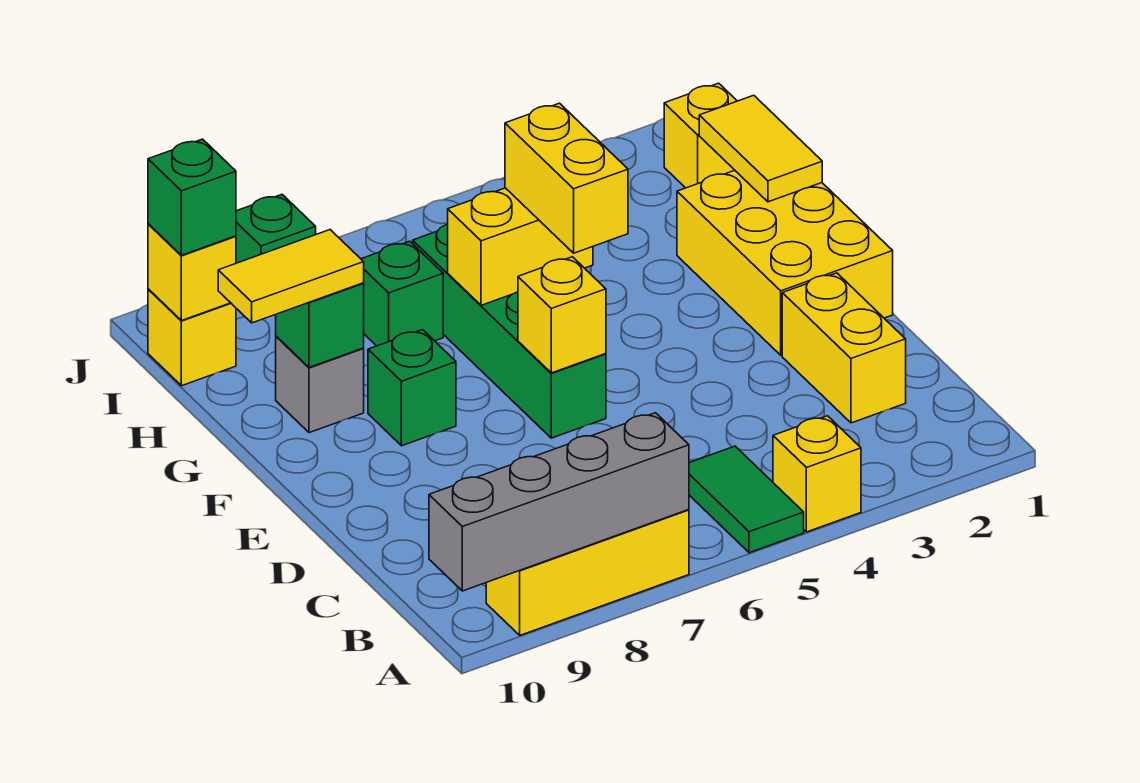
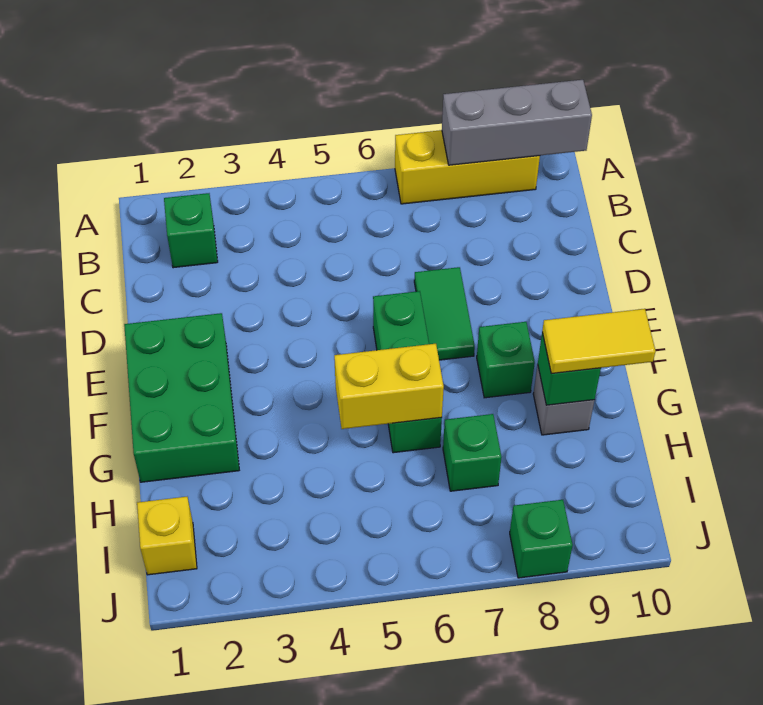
yellow 1x1 brick [773,416,861,532] -> none
green 1x2 tile [689,446,804,553] -> green 1x2 tile moved to [414,267,475,360]
grey 1x4 brick [429,413,689,591] -> grey 1x3 brick [442,80,592,165]
yellow 1x2 brick [782,273,906,423] -> none
yellow 2x3 brick [677,170,893,355] -> green 2x3 brick [124,313,239,482]
green 1x4 brick [413,224,606,438] -> green 1x3 brick [373,291,442,453]
yellow 1x1 brick [518,257,606,373] -> none
yellow 1x2 brick [505,103,628,253] -> none
yellow 1x2 tile [699,95,822,202] -> none
yellow 1x1 brick [148,289,236,386] -> none
yellow 1x1 brick [148,224,236,321] -> none
green 1x1 brick [148,139,236,255] -> green 1x1 brick moved to [164,193,218,268]

